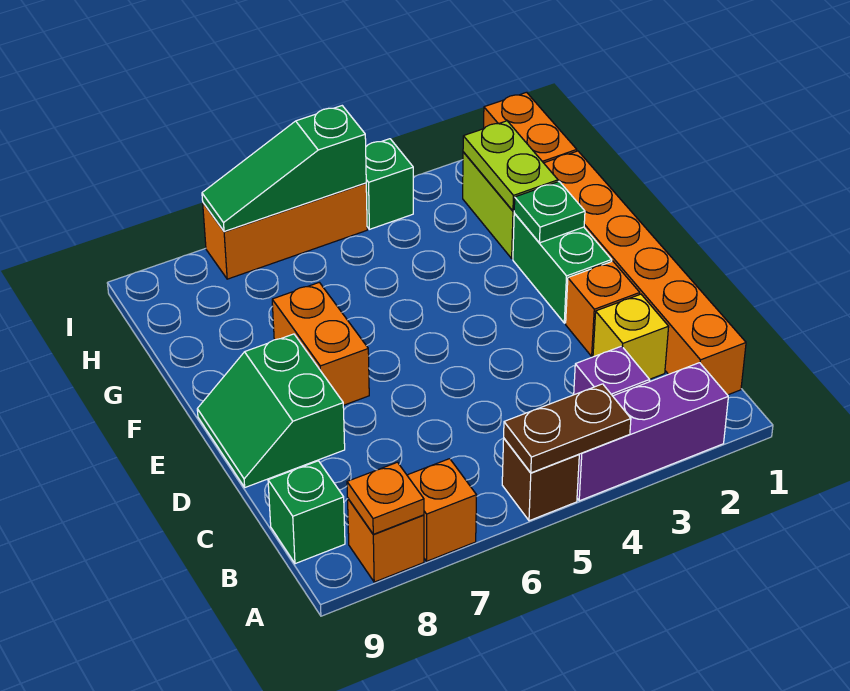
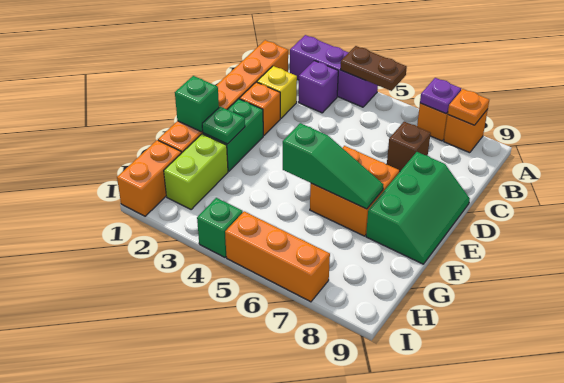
brown 1x1 brick [502,439,579,521] -> brown 1x1 brick moved to [387,122,431,171]
none -> purple 1x1 plate [420,78,461,114]
green 1x1 brick [268,461,345,564] -> green 1x1 brick moved to [175,76,219,132]
green 2x2 slope [197,334,345,487] -> green 2x3 slope [366,152,470,264]
orange 1x2 brick [272,282,369,405] -> orange 2x2 brick [310,146,399,236]
lime 1x2 plate [463,121,558,211] -> none
green 1x3 slope [202,106,366,232] -> green 1x3 slope moved to [283,123,383,209]

